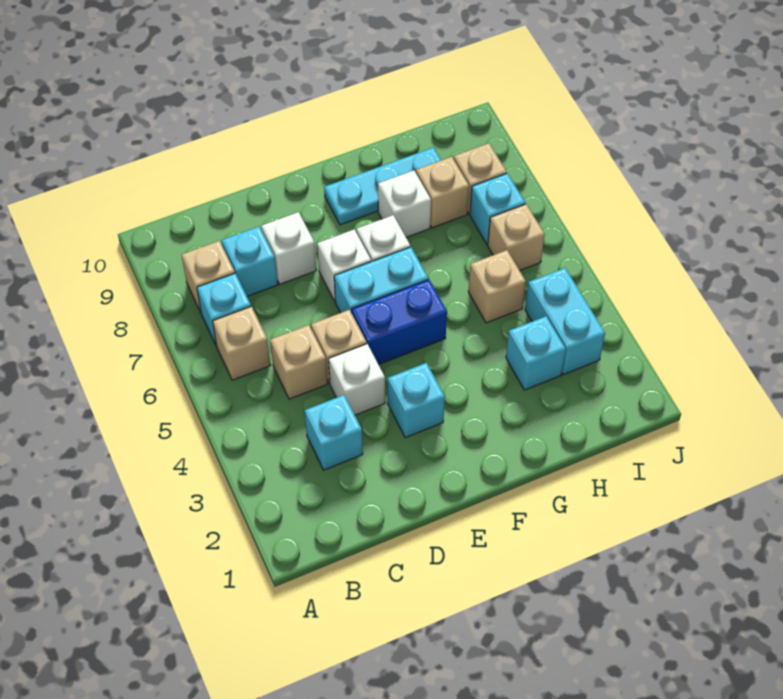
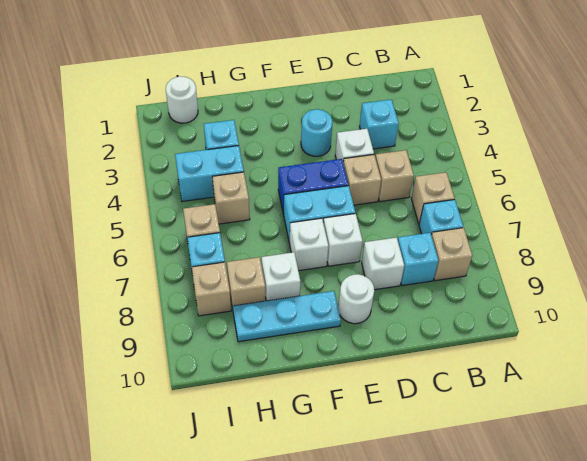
cyan 1x1 brick [388,363,445,438] -> cyan 1x1 round brick [301,109,332,156]
none -> white 1x1 round brick [338,274,374,324]
none -> white 1x1 round brick [166,76,198,123]
cyan 1x2 brick [525,268,605,375] -> cyan 1x2 brick turned to [175,146,244,201]

